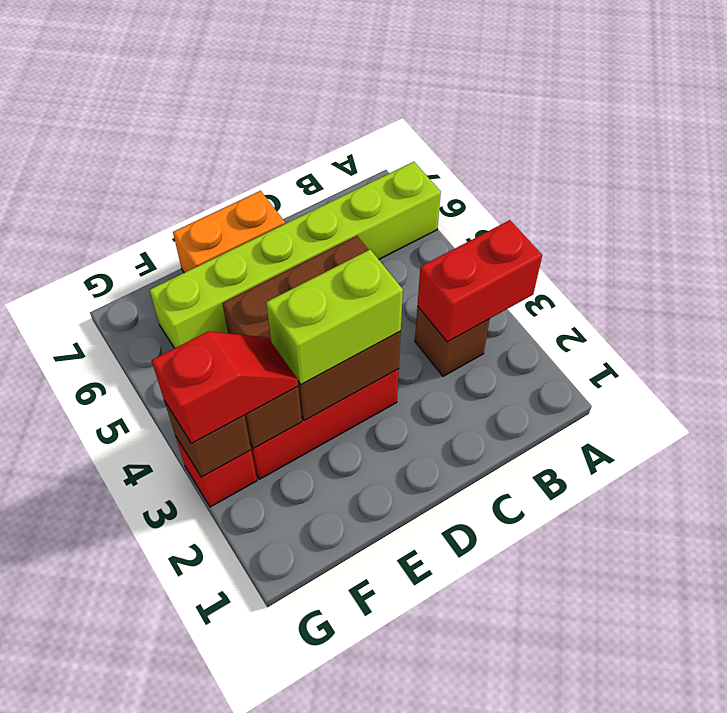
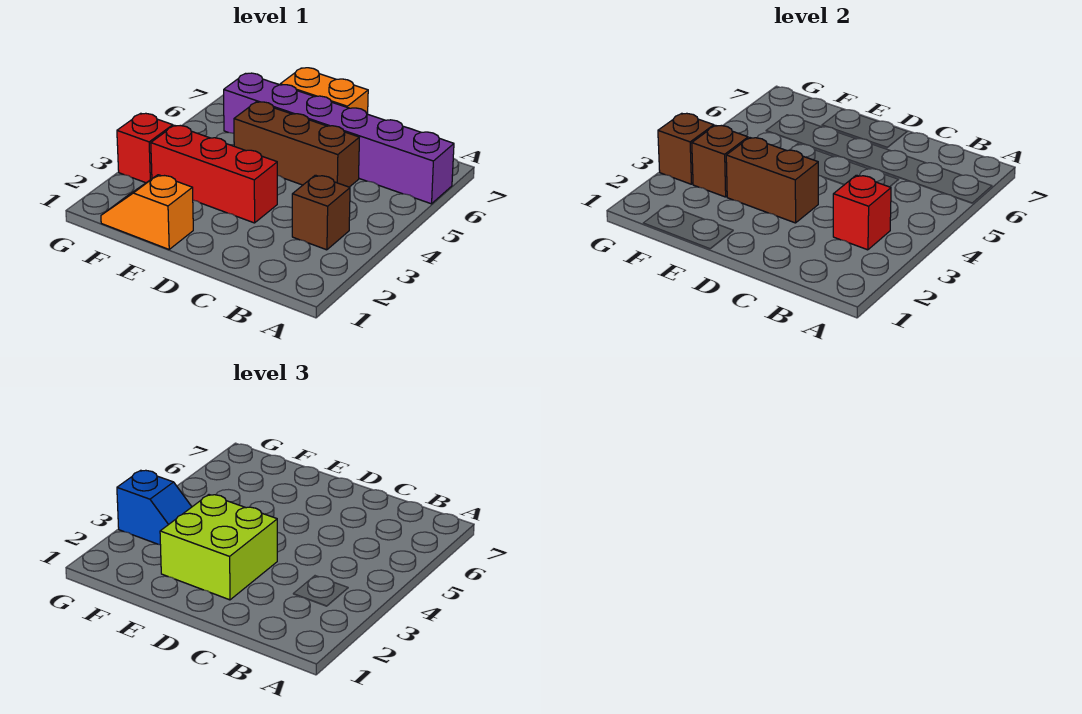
red 1x2 brick [418,220,542,342] -> red 1x1 brick [833,175,891,250]
lime 1x6 brick [150,162,441,348] -> purple 1x6 brick [224,73,454,204]
lime 1x2 brick [266,249,403,385] -> lime 2x2 brick [160,495,277,600]
none -> orange 1x2 slope [101,175,193,249]
red 1x2 slope [151,331,298,444] -> blue 1x2 slope [117,470,192,545]

